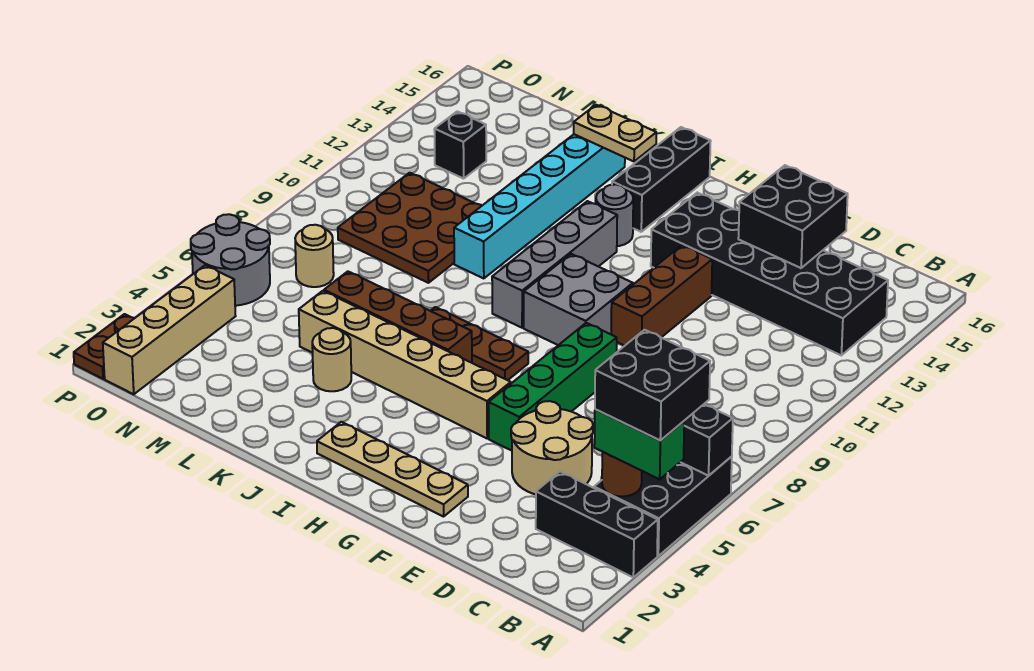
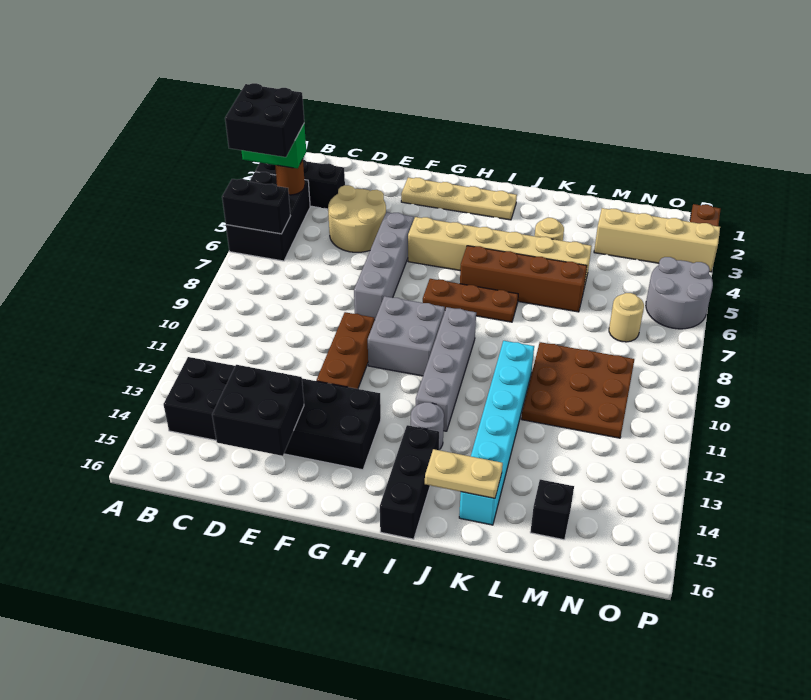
green 1x4 brick [489,323,617,451] -> grey 1x4 brick [354,212,414,320]
black 1x1 brick [434,111,486,179] -> black 1x1 brick moved to [530,480,574,540]
tan 1x4 brick [103,265,235,394] -> tan 1x4 brick turned to [594,208,720,272]

